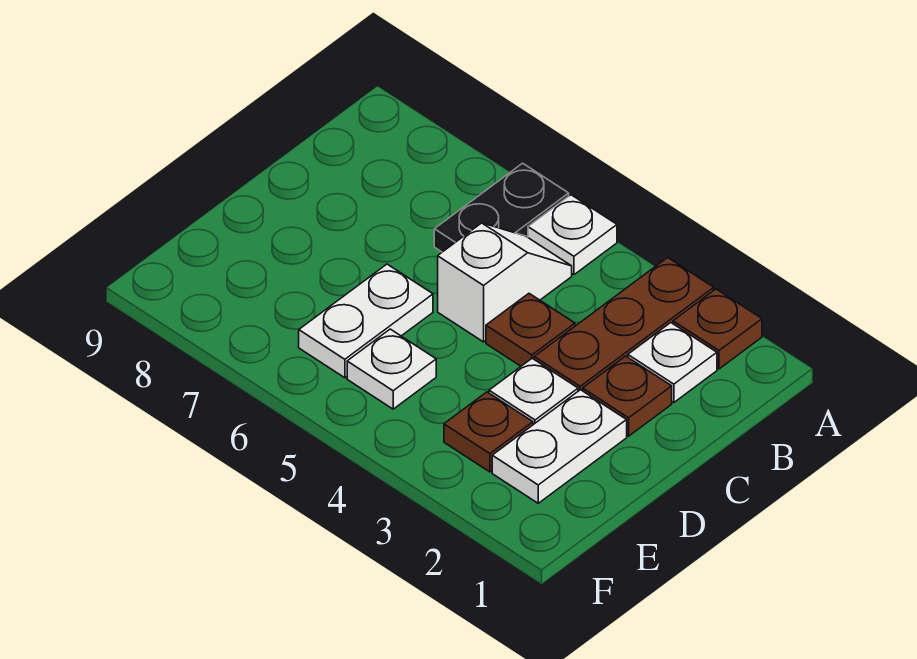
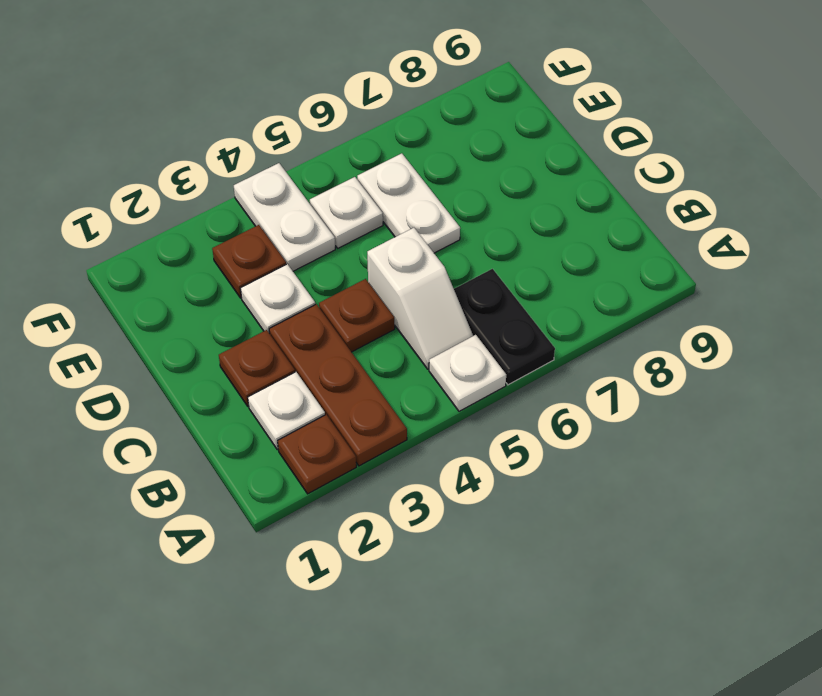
white 1x2 plate [492,390,627,503] -> white 1x2 plate moved to [234,163,335,271]

